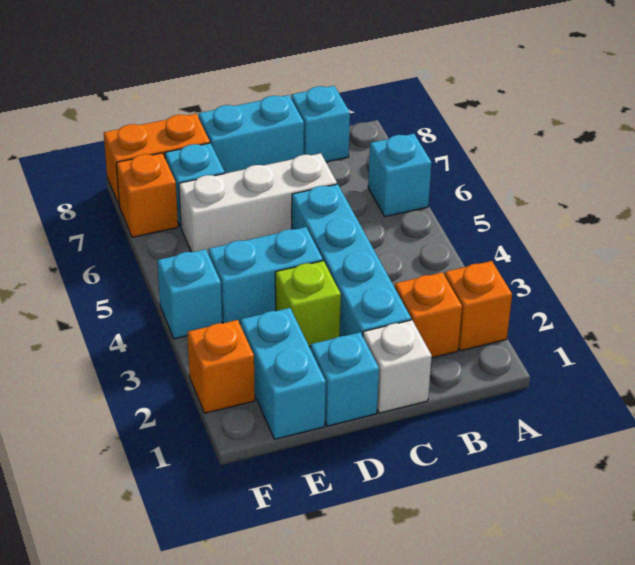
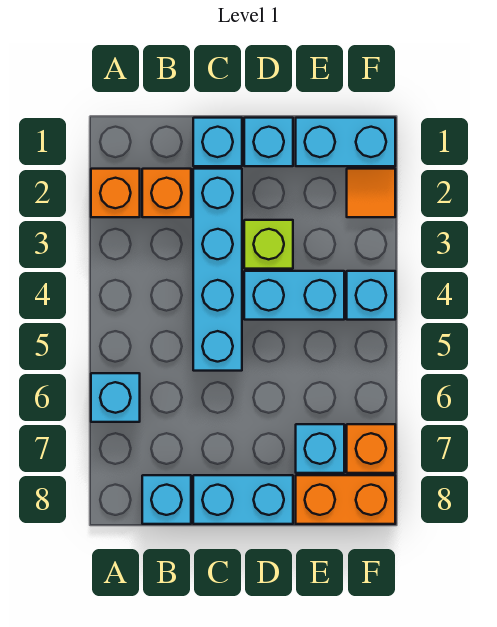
white 1x1 brick [363,320,432,413] -> cyan 1x1 brick [193,118,242,166]
white 1x3 brick [179,153,337,254] -> none
cyan 1x2 brick [240,308,326,439] -> cyan 1x2 brick turned to [296,118,395,166]
orange 1x1 brick [187,320,255,413] -> orange 1x1 tile [347,169,395,217]

